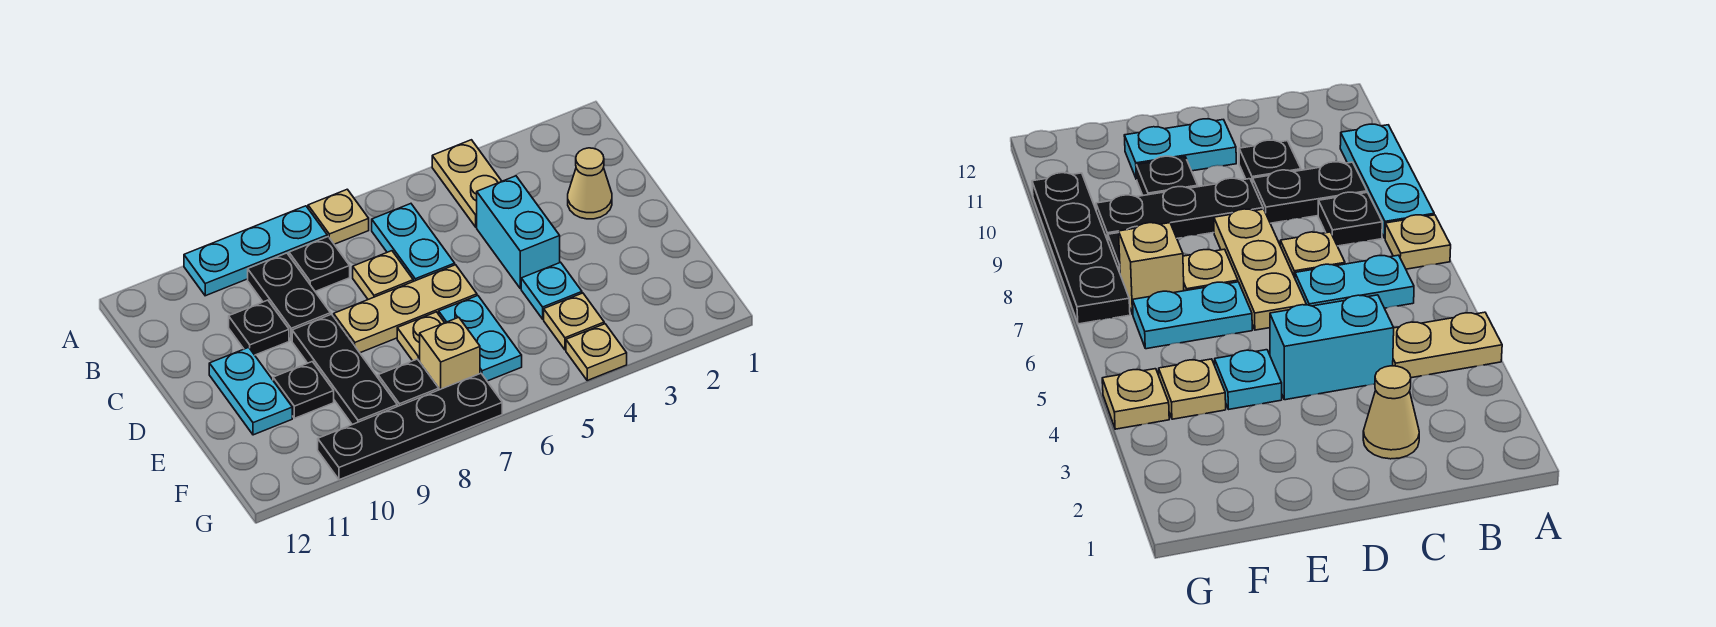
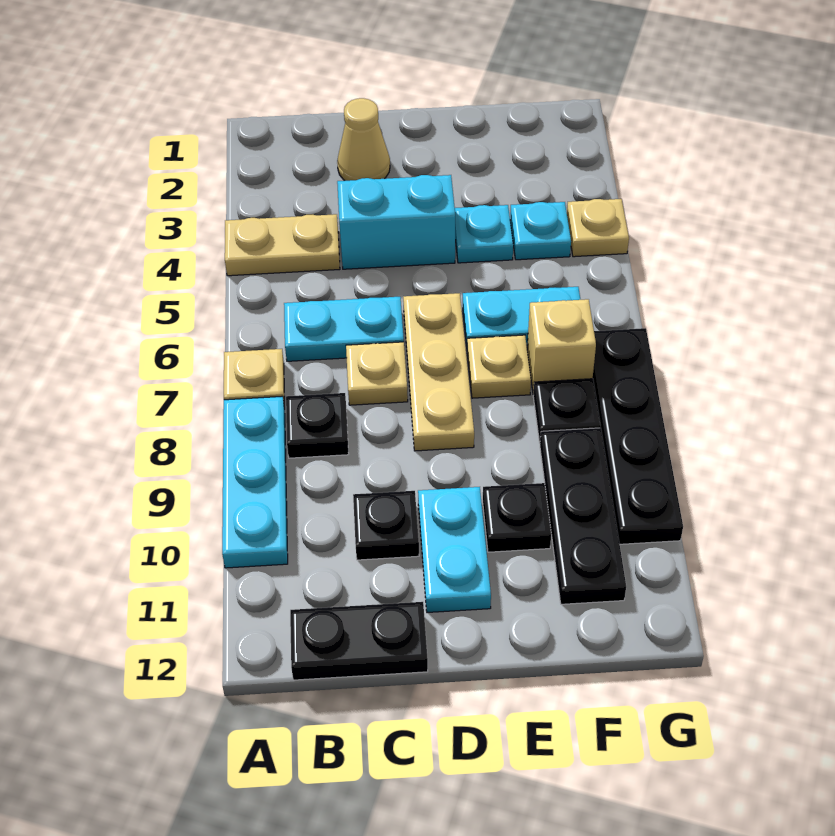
black 1x2 plate [248,253,331,341] -> black 1x2 plate moved to [290,602,428,680]
black 1x3 plate [292,314,397,425] -> black 1x3 plate turned to [540,428,626,604]
cyan 1x2 plate [209,347,292,435] -> cyan 1x2 plate turned to [418,487,491,613]
tan 1x1 plate [544,293,604,350] -> cyan 1x1 plate [510,202,571,260]

